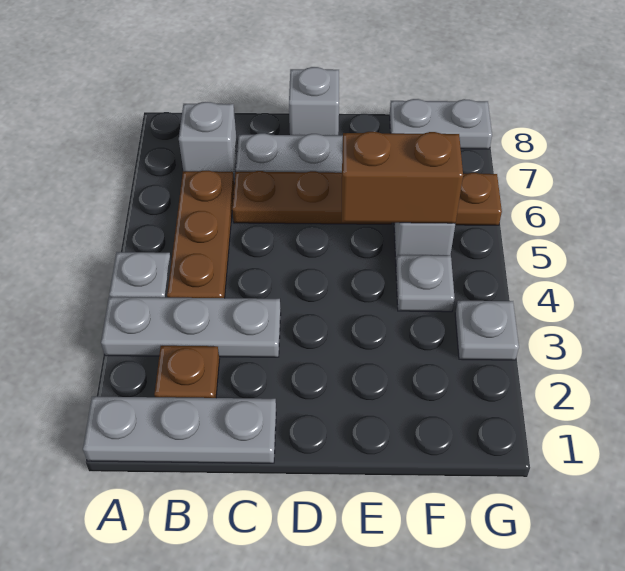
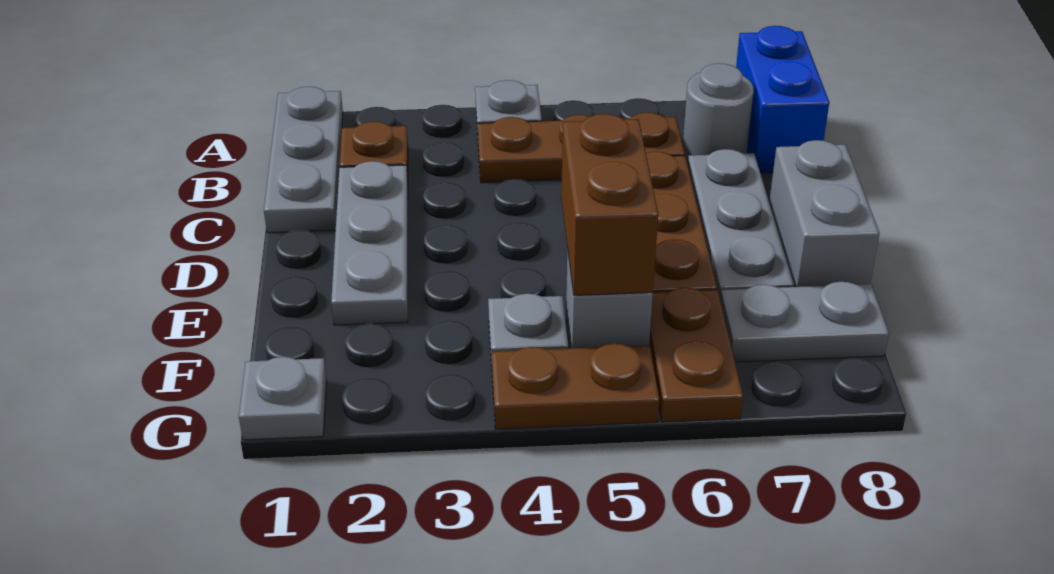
grey 1x3 plate [101,297,281,357] -> grey 1x3 plate moved to [331,161,408,325]
none -> blue 1x2 brick [736,26,829,173]
grey 1x1 brick [179,102,237,183] -> grey 1x1 round brick [683,63,754,164]
grey 1x1 brick [289,67,339,135] -> grey 1x2 brick [769,140,880,287]
grey 1x2 plate [390,99,492,149] -> grey 1x2 plate turned to [720,282,889,362]
grey 1x1 plate [455,301,519,360] -> grey 1x1 plate moved to [239,357,327,440]
none -> brown 1x2 plate [492,344,659,429]

